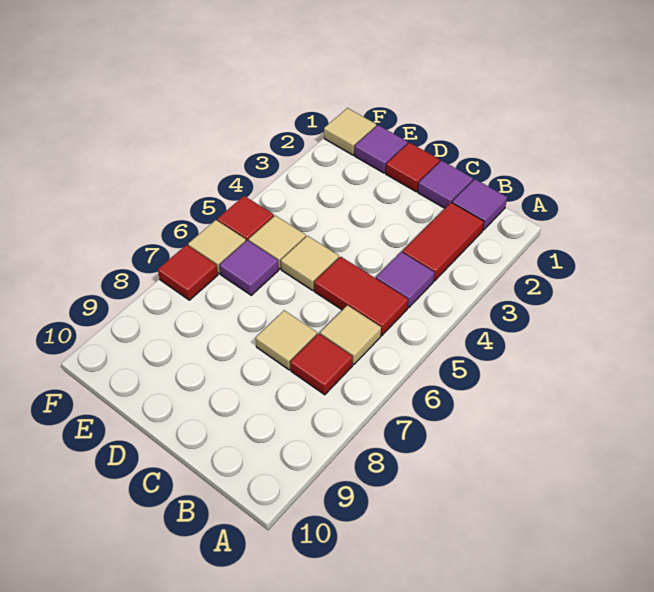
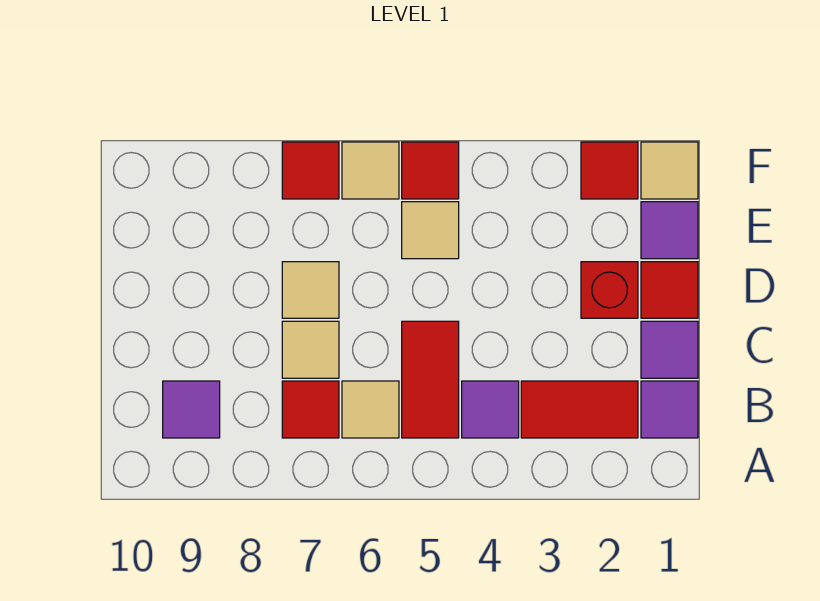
none -> red 1x1 brick [581,262,638,318]
tan 1x1 tile [281,236,339,290] -> tan 1x1 tile moved to [282,262,339,318]
purple 1x1 tile [220,240,279,295] -> purple 1x1 tile moved to [163,381,220,438]
none -> red 1x1 tile [581,142,638,199]

